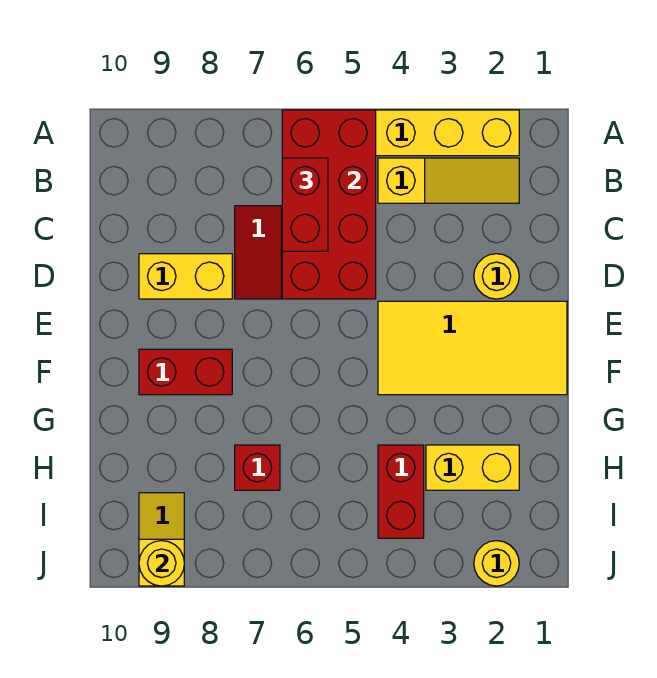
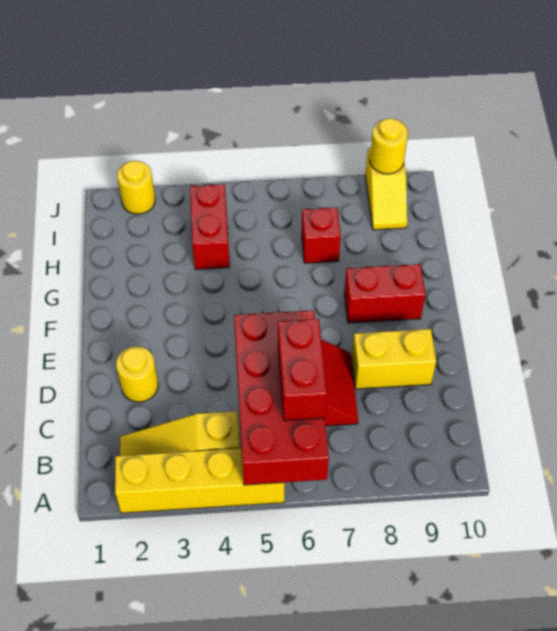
yellow 2x4 tile [378,301,567,395] -> none
yellow 1x2 brick [426,445,519,490] -> none

